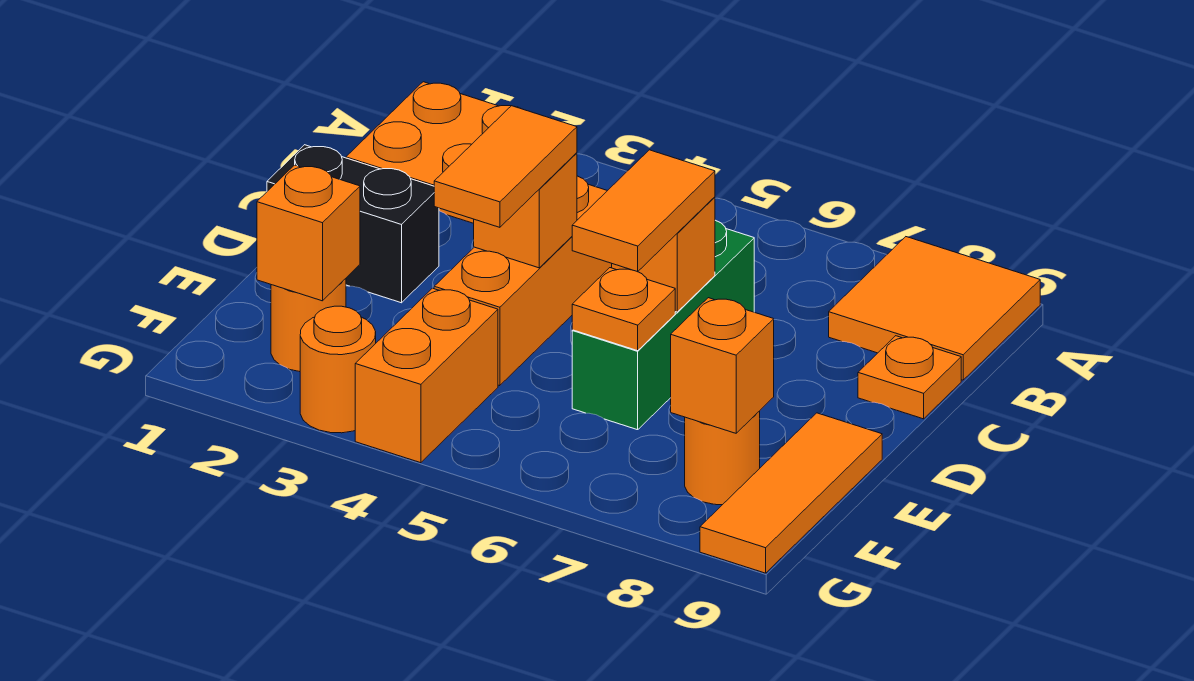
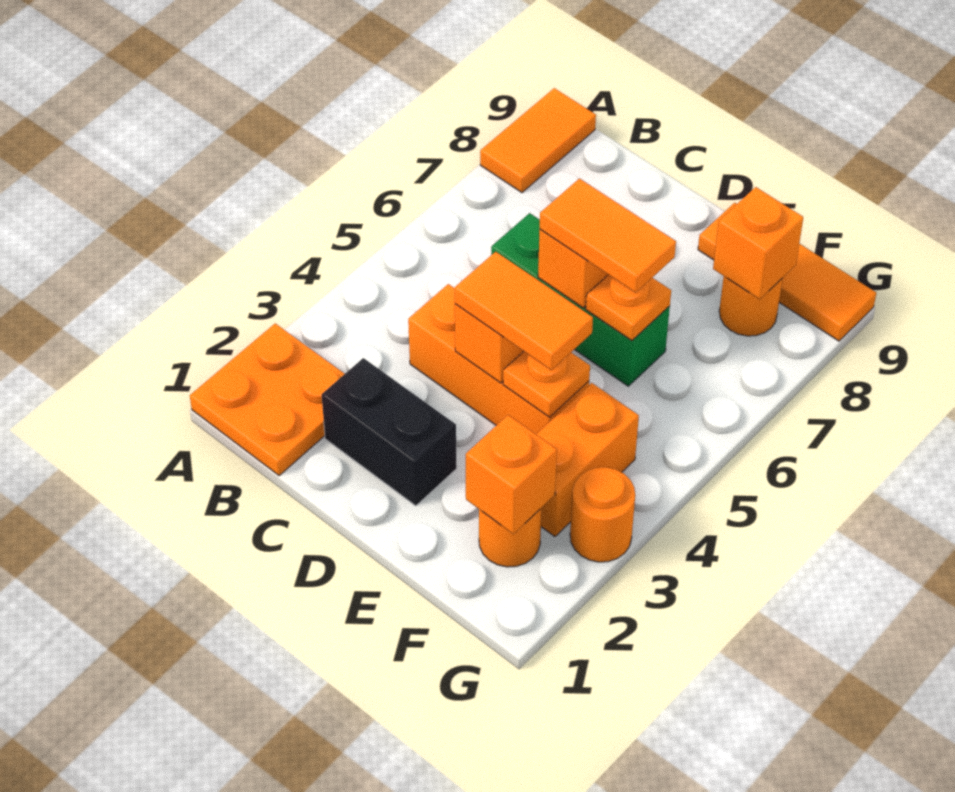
orange 2x2 tile [829,237,1040,380] -> orange 1x2 tile [480,88,596,193]
orange 1x1 plate [858,336,961,419] -> orange 1x1 plate moved to [503,351,590,417]
black 1x2 brick [267,145,439,303] -> black 1x2 brick turned to [322,358,457,506]
orange 1x2 brick [355,288,498,463] -> orange 1x2 brick turned to [536,383,639,537]

